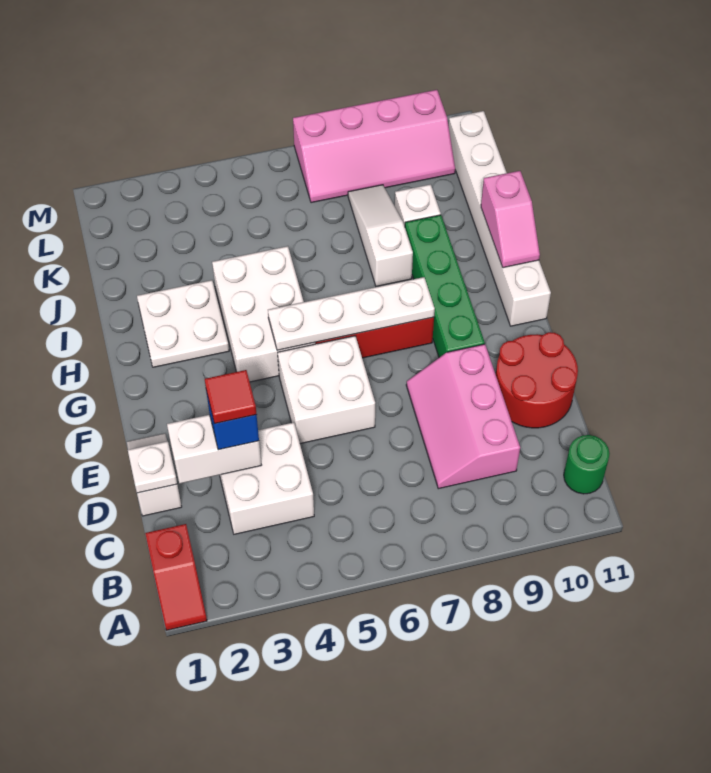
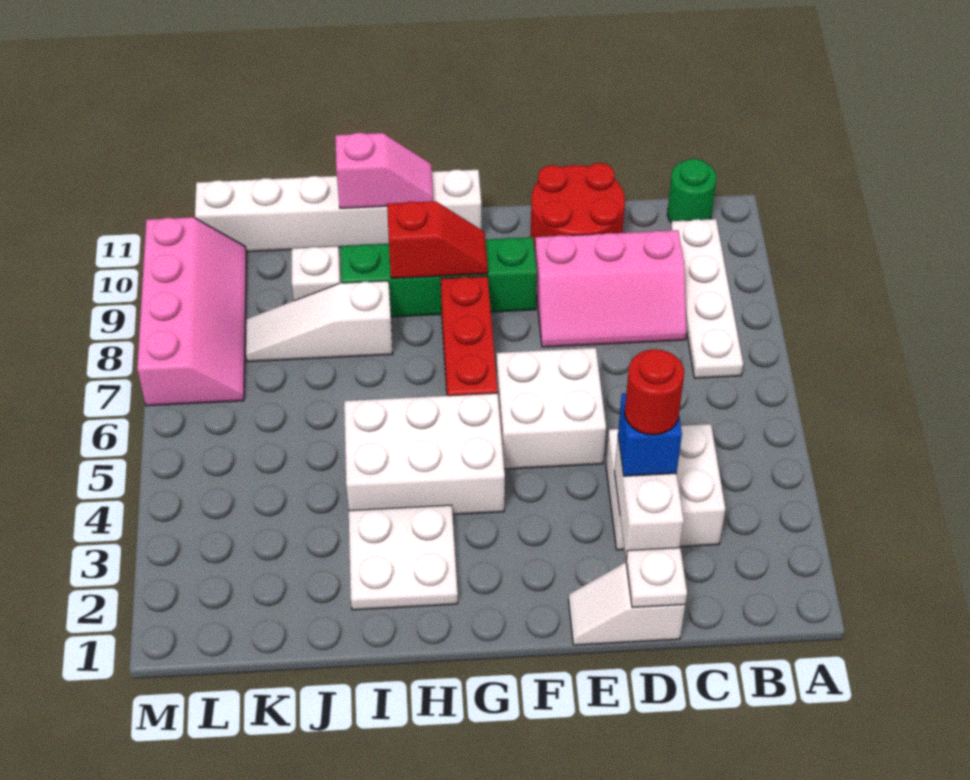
red 1x2 slope [145,524,207,630] -> red 1x2 slope moved to [387,201,488,279]
red 1x1 tile [205,370,257,424] -> red 1x1 round brick [625,349,684,435]
white 1x4 plate [268,277,435,350] -> white 1x4 plate moved to [671,219,743,378]

